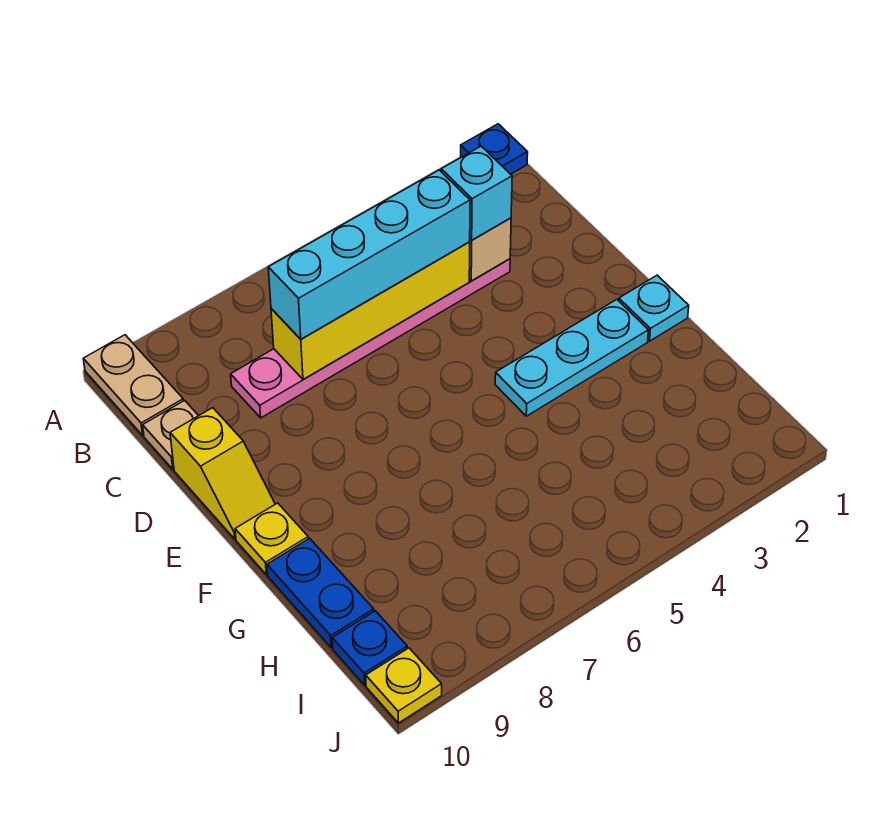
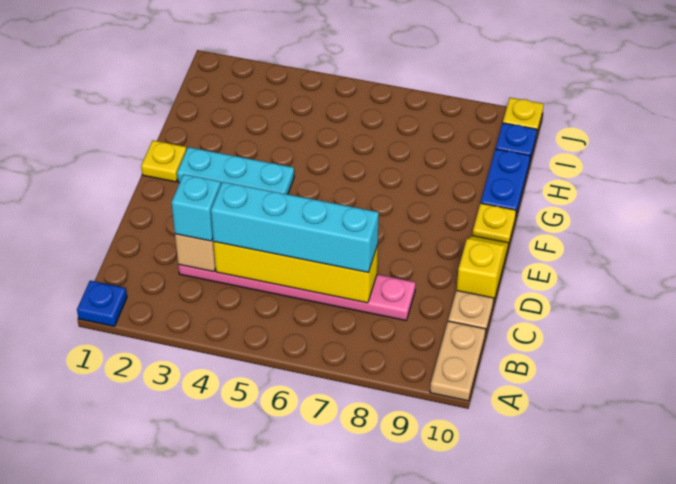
cyan 1x1 plate [619,275,689,341] -> yellow 1x1 plate [141,140,186,182]

